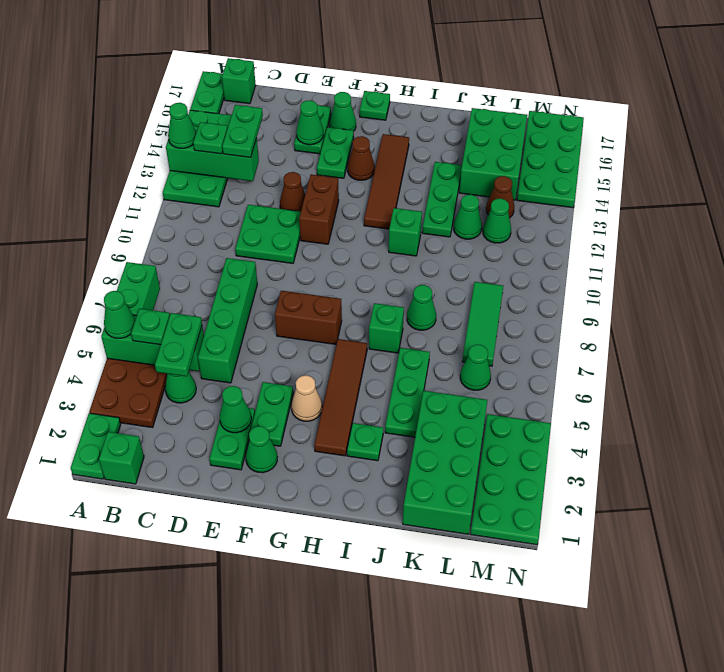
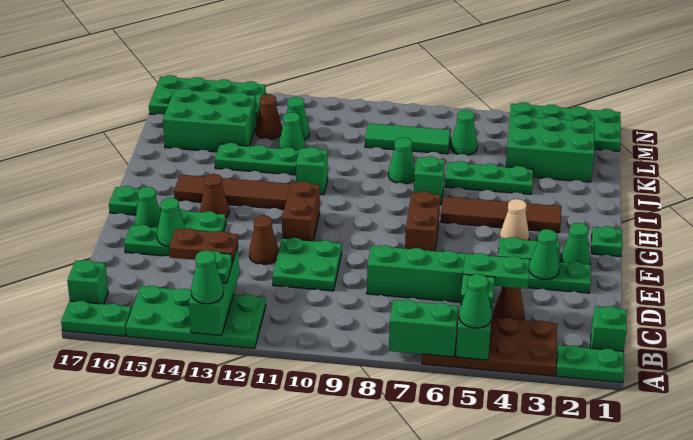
green 1x1 cone [165,372,196,403] -> brown 1x1 cone [493,287,524,320]
green 1x2 plate [222,105,263,157] -> brown 1x2 plate [169,228,238,263]
brown 1x2 brick [299,174,339,244] -> brown 1x2 brick turned to [282,181,320,241]
green 1x1 plate [347,423,383,461] -> green 1x1 plate moved to [591,226,622,257]
green 2x4 brick [403,391,487,534] -> green 2x3 brick [506,114,595,182]

